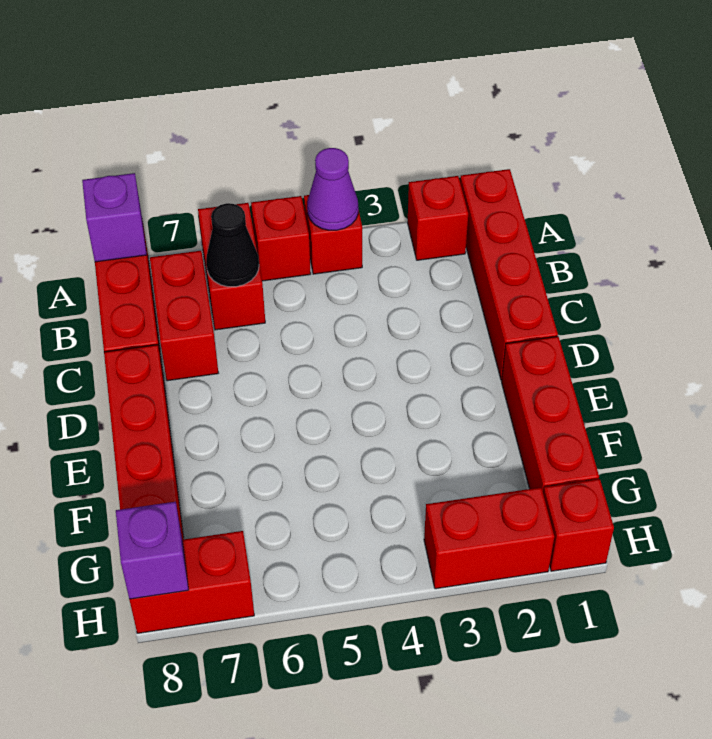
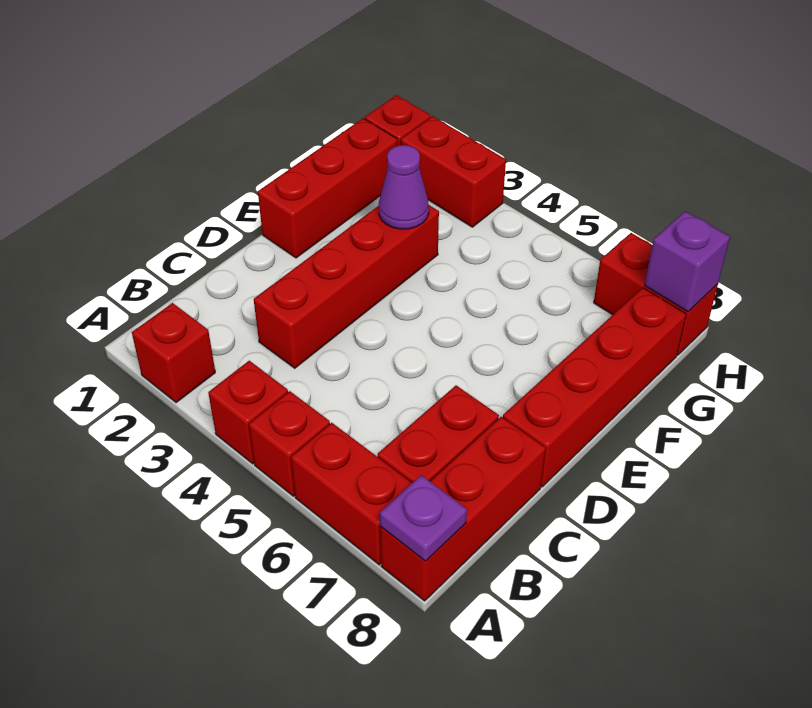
red 1x4 brick [460,169,558,380] -> red 1x4 brick moved to [254,205,439,368]
purple 1x1 cone [307,148,358,230] -> purple 1x1 cone moved to [379,145,429,229]
red 1x2 brick [198,203,265,330] -> red 1x2 brick turned to [291,423,412,565]
purple 1x1 brick [82,173,147,262] -> purple 1x1 plate [380,475,467,561]
black 1x1 cone [206,203,259,287] -> none

